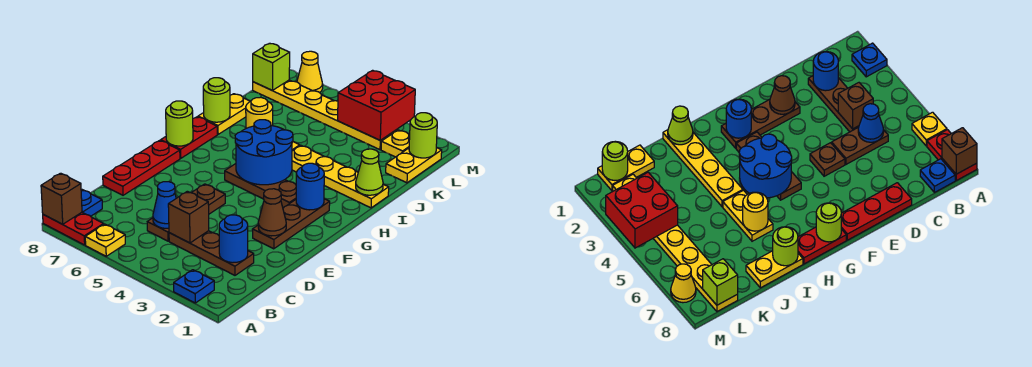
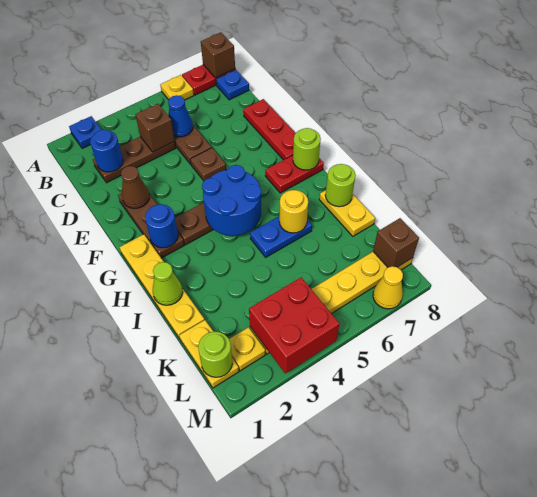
red 1x2 plate [161,117,217,158] -> red 1x2 plate turned to [265,155,324,193]
yellow 1x4 plate [292,146,389,208] -> yellow 1x4 plate turned to [119,234,204,339]
yellow 1x2 plate [723,190,773,241] -> blue 1x2 plate [250,217,312,257]
lime 1x1 brick [253,43,290,91] -> brown 1x1 brick [373,218,419,267]

